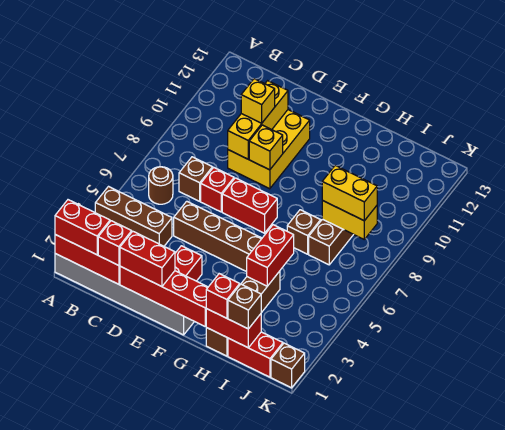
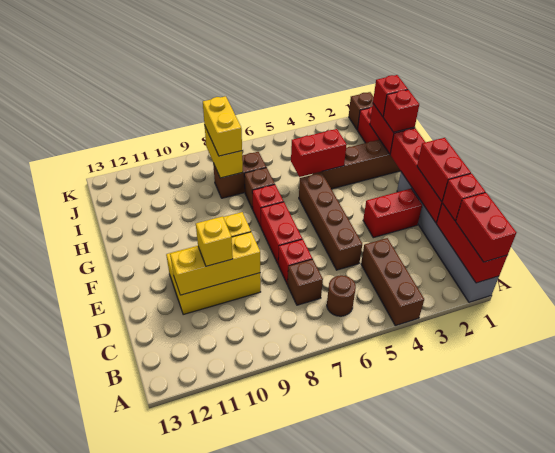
none -> red 1x1 brick [252,185,284,227]
brown 1x1 brick [228,284,261,329] -> red 1x1 brick [373,75,408,116]

